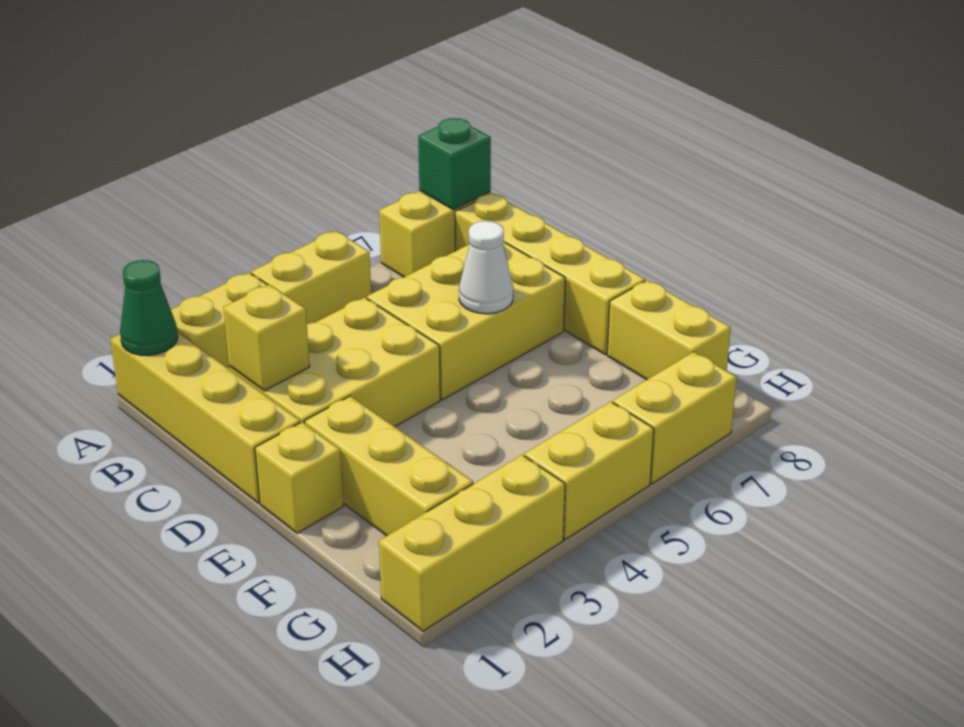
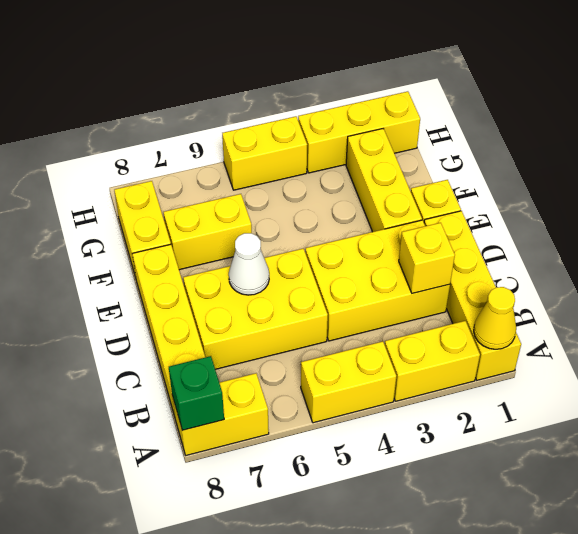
green 1x1 cone [120,260,178,355] -> yellow 1x1 cone [474,287,516,349]
yellow 1x2 brick [613,352,737,484] -> yellow 1x2 brick moved to [164,194,252,270]

